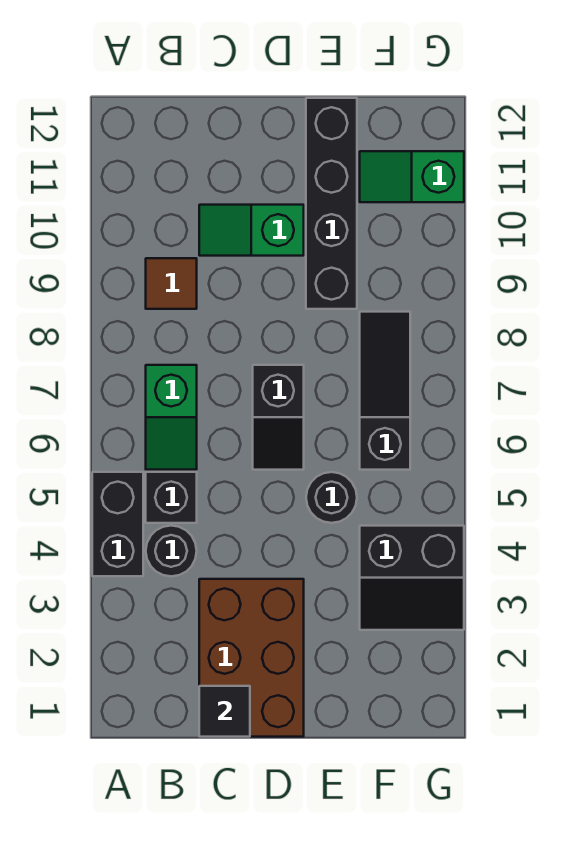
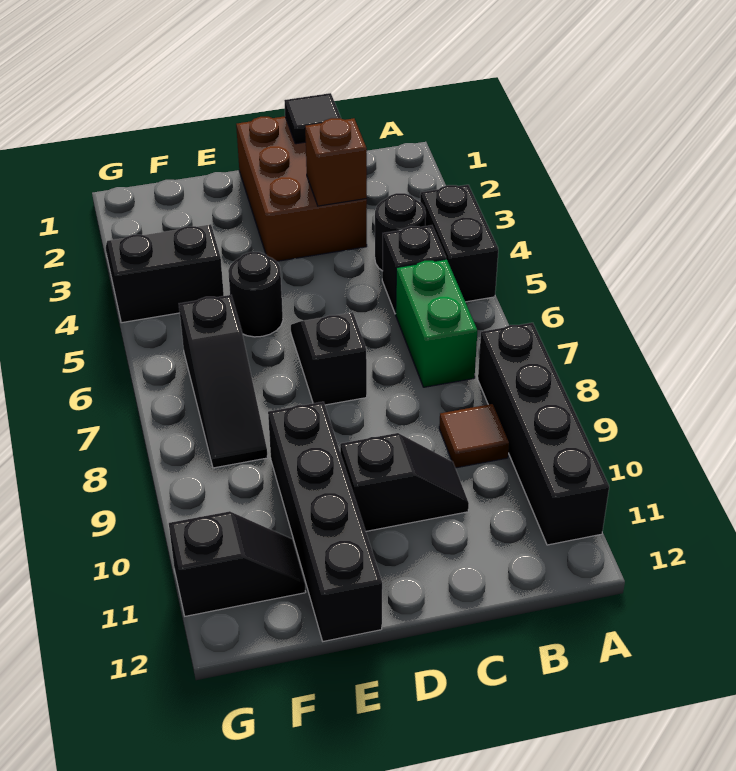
none -> black 1x4 brick [478,323,609,545]
green 1x2 slope [146,365,197,470] -> green 1x2 brick [396,259,477,387]
none -> brown 1x1 brick [305,118,367,206]
green 1x2 slope [199,205,304,256] -> black 1x2 slope [340,433,469,531]
green 1x2 slope [360,151,464,202] -> black 1x2 slope [169,511,305,616]

